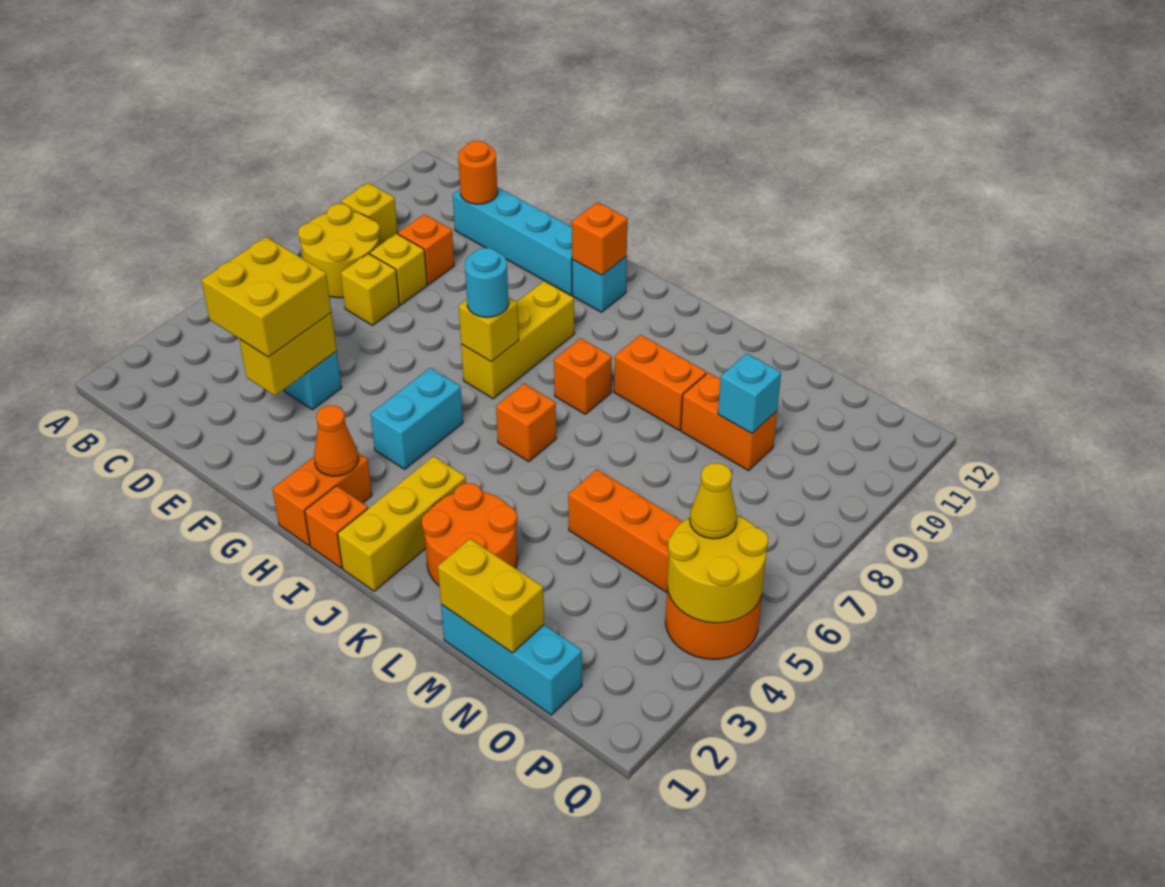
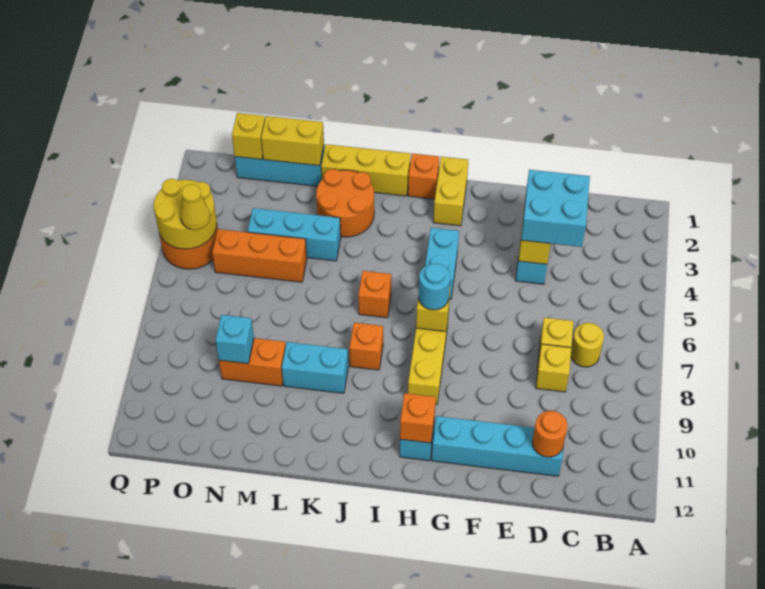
yellow 2x2 round brick [298,204,380,298] -> yellow 1x1 round brick [571,323,604,367]
yellow 1x1 brick [342,183,398,245] -> yellow 1x1 brick moved to [232,113,265,159]
yellow 2x2 brick [202,237,331,357] -> cyan 2x2 brick [521,170,590,247]
orange 1x1 brick [398,214,454,285] -> none
orange 1x2 brick [273,453,372,546] -> yellow 1x2 brick [433,157,469,226]
orange 1x1 cone [314,406,358,476] -> none
yellow 1x3 brick [338,456,466,591] -> yellow 1x3 brick turned to [321,144,411,196]
orange 1x2 brick [614,335,706,430] -> cyan 1x2 brick [282,342,348,393]
none -> cyan 1x3 brick [248,208,341,261]

